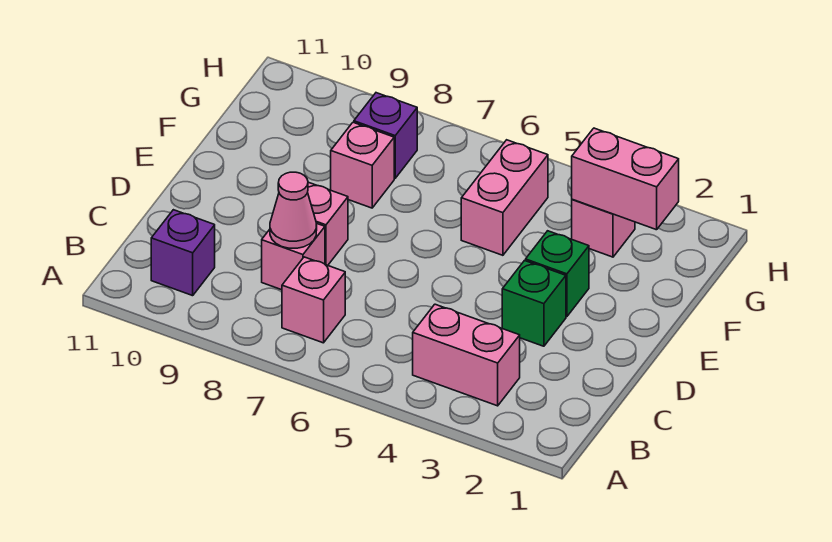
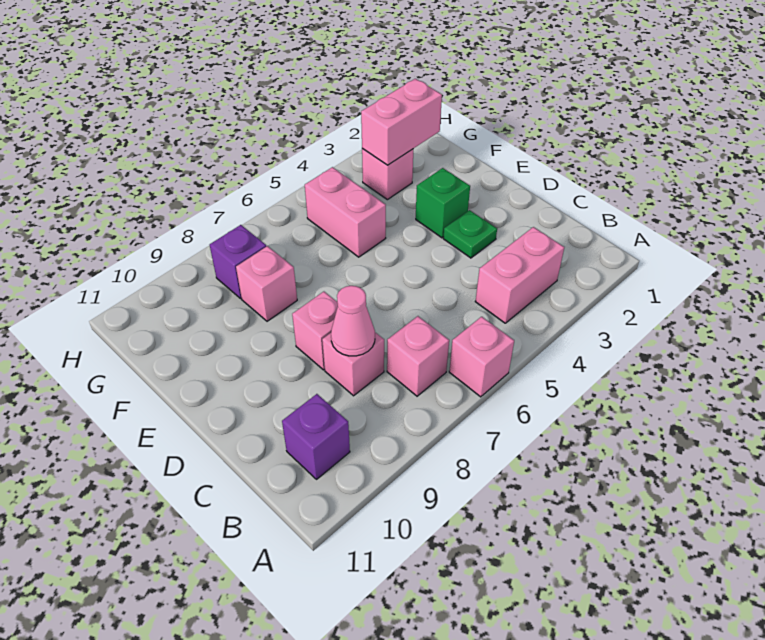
none -> pink 1x1 brick [449,317,514,397]
green 1x1 brick [502,261,566,346] -> green 1x1 plate [443,210,497,258]

